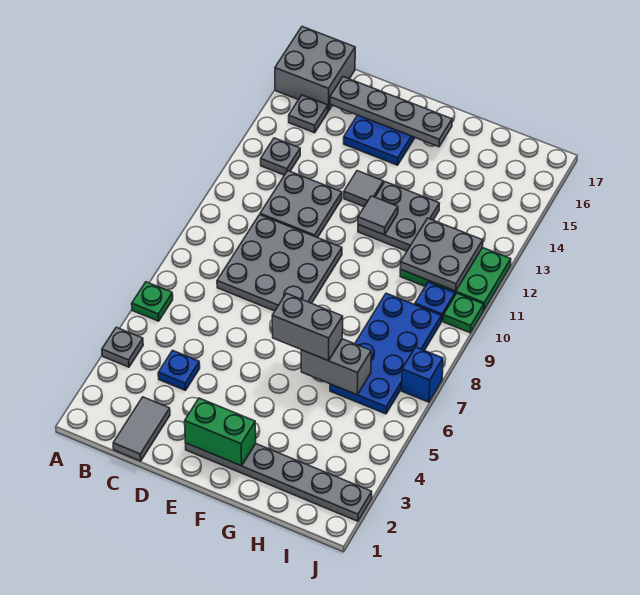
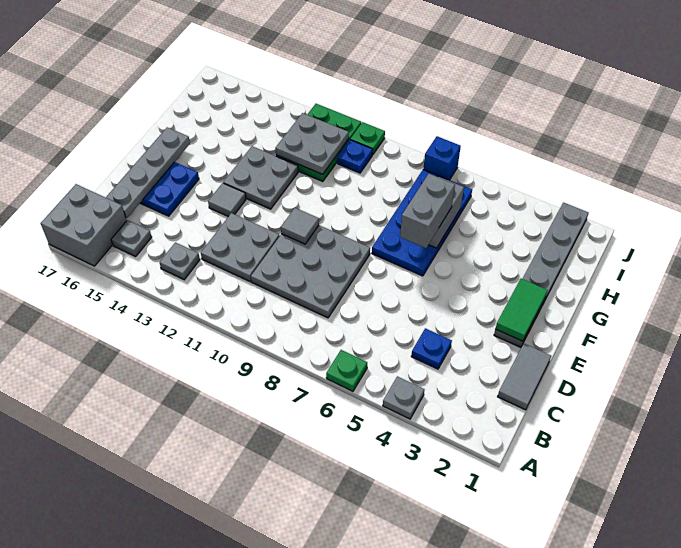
grey 1x2 tile [113,397,170,461] -> grey 1x2 tile turned to [498,343,551,410]
green 1x2 brick [185,398,256,466] -> green 1x2 tile [496,279,548,341]
grey 1x1 tile [358,196,398,235] -> grey 1x1 tile moved to [281,208,319,244]
blue 2x4 plate [330,293,441,414] -> blue 2x4 plate turned to [372,170,472,276]

